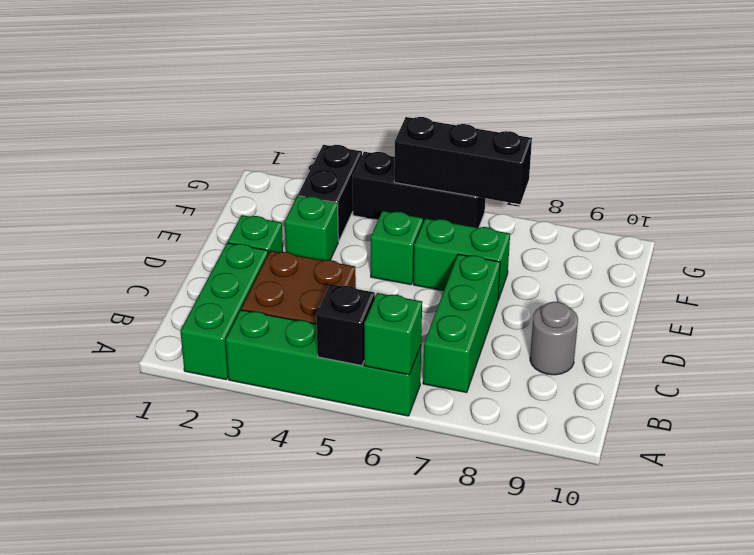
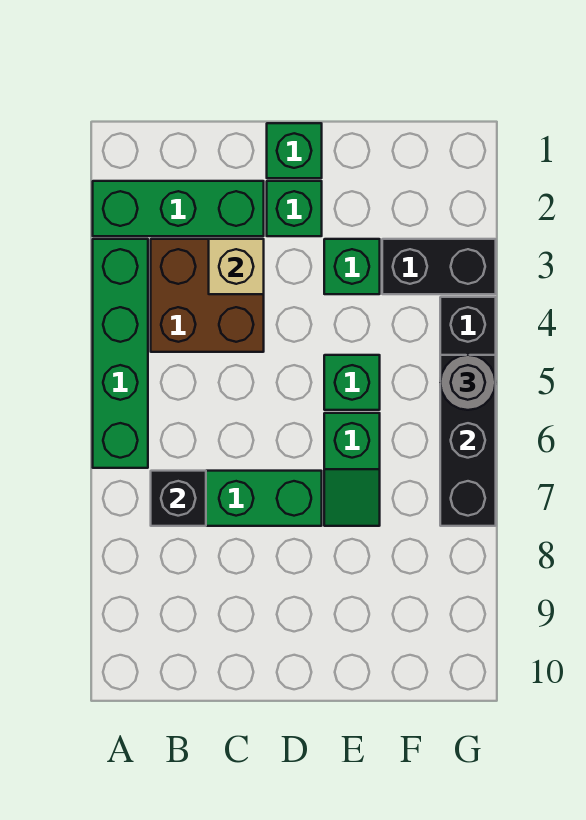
black 1x1 brick [316,284,375,365] -> black 1x1 brick moved to [151,471,206,526]
green 1x1 brick [364,293,422,375] -> green 1x1 brick moved to [267,123,322,178]
none -> tan 1x1 brick [209,239,264,294]
grey 1x1 round brick [530,302,578,375] -> grey 1x1 round brick moved to [440,355,496,410]
green 1x2 brick [414,218,510,300] -> green 1x2 slope [324,413,380,526]

